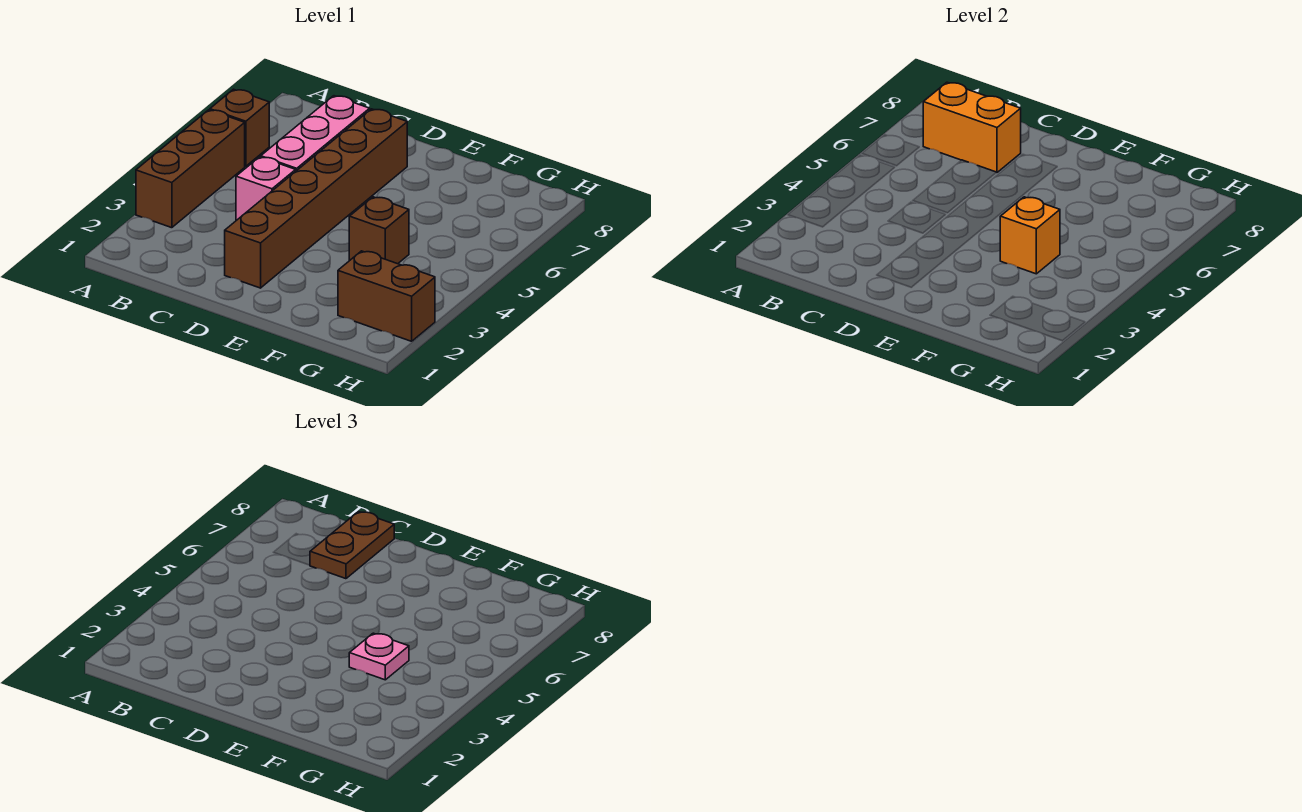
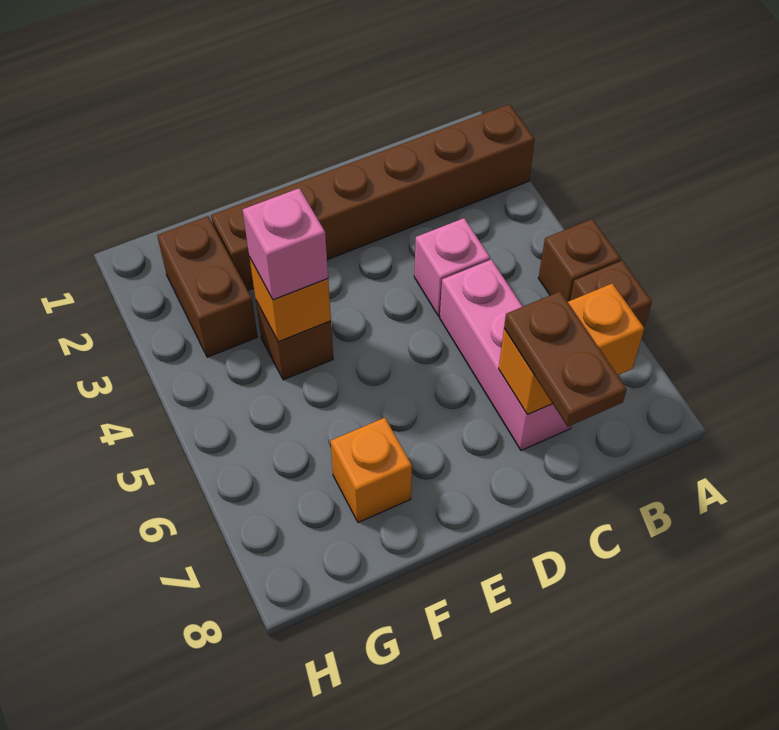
brown 1x3 brick [136,110,245,228] -> brown 1x1 brick [539,219,621,302]
brown 1x6 brick [225,109,407,288] -> brown 1x6 brick turned to [211,104,535,290]
pink 1x1 plate [349,633,409,680] -> pink 1x1 brick [243,188,328,300]
none -> orange 1x1 brick [331,418,412,523]
brown 1x2 brick [338,251,435,341] -> brown 1x2 brick turned to [157,216,258,357]

